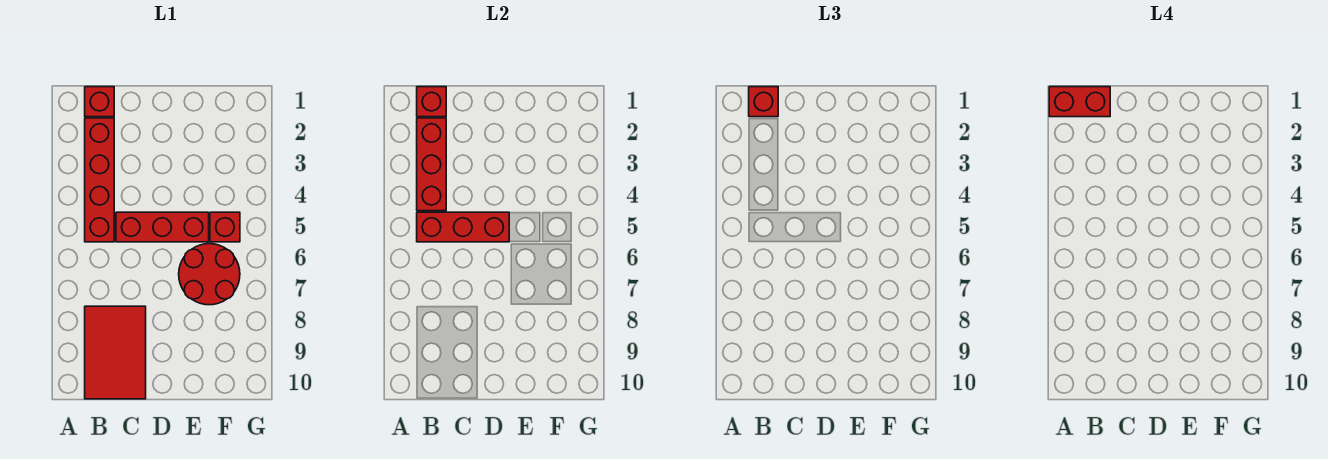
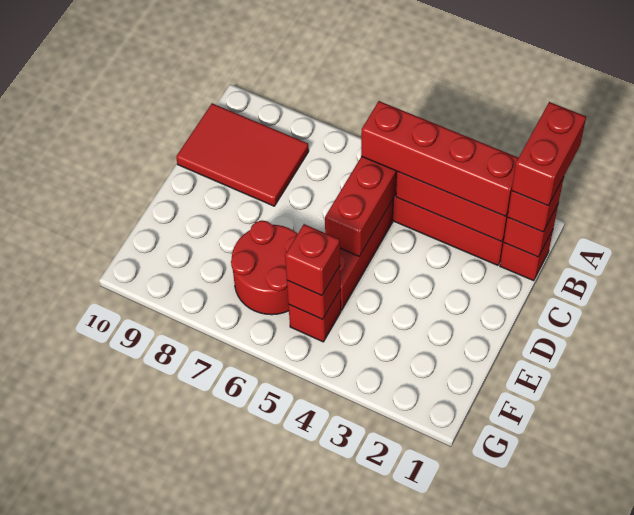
none -> red 1x4 brick [361,101,518,216]
none -> red 1x1 brick [287,266,340,319]
none -> red 1x1 brick [285,224,340,296]

